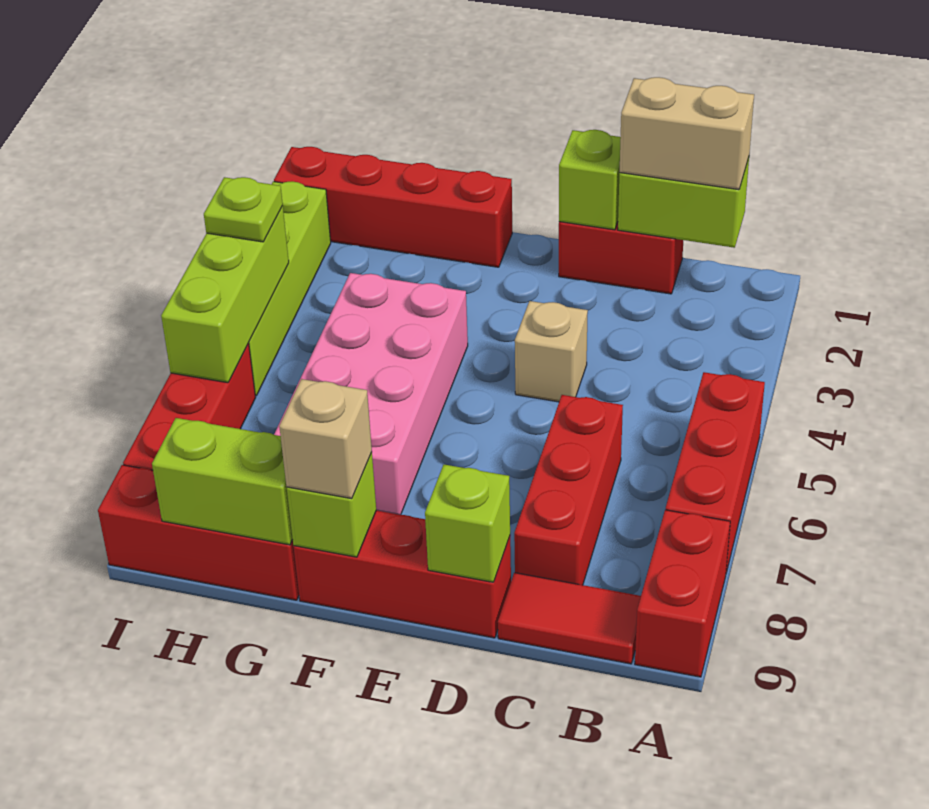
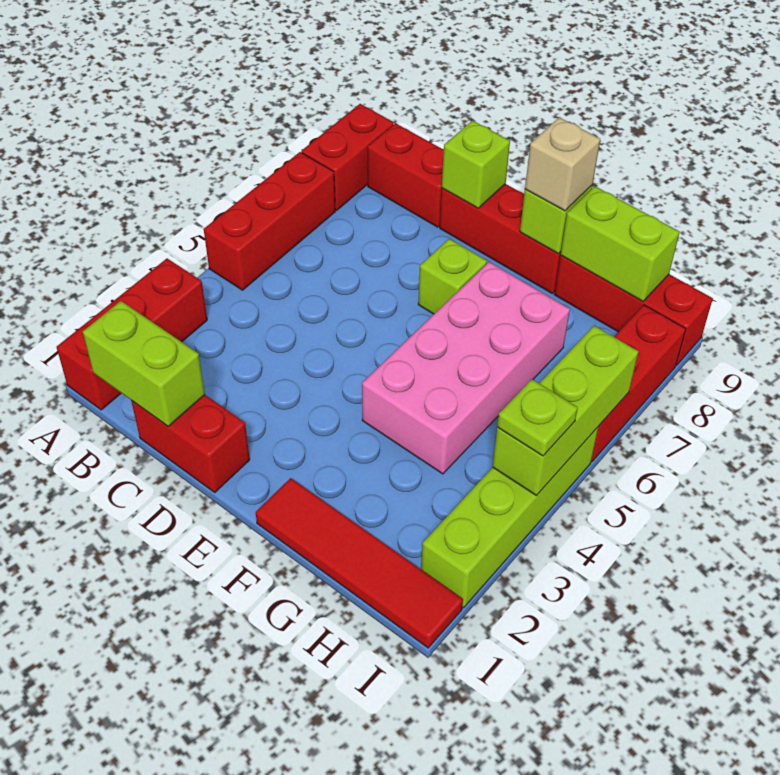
tan 1x2 brick [620,77,754,190] -> none
red 1x2 tile [498,573,641,664] -> red 1x2 brick [368,123,444,227]
red 1x3 brick [514,395,623,585] -> red 1x3 brick moved to [57,259,207,410]
lime 1x1 brick [559,130,621,230] -> lime 1x1 brick moved to [418,239,487,314]
tan 1x1 brick [515,301,588,402] -> none
red 1x4 brick [274,147,512,267] -> red 1x4 tile [256,478,463,648]

